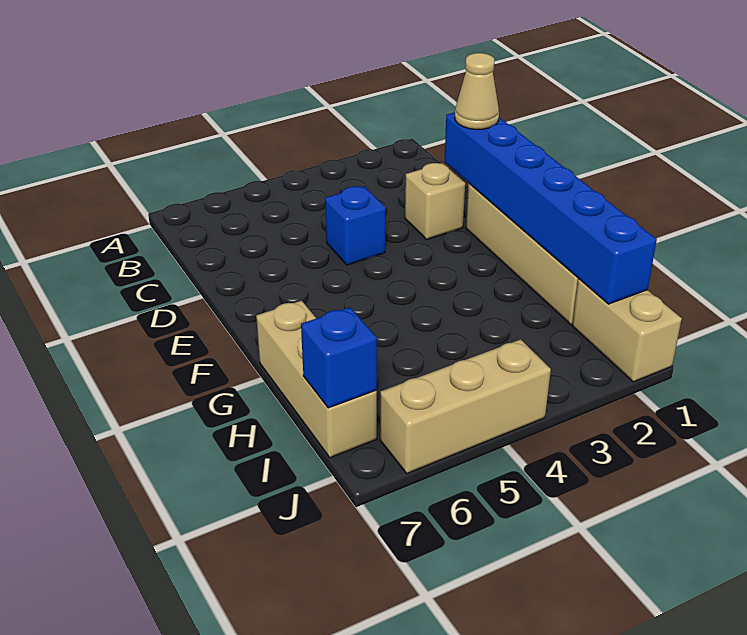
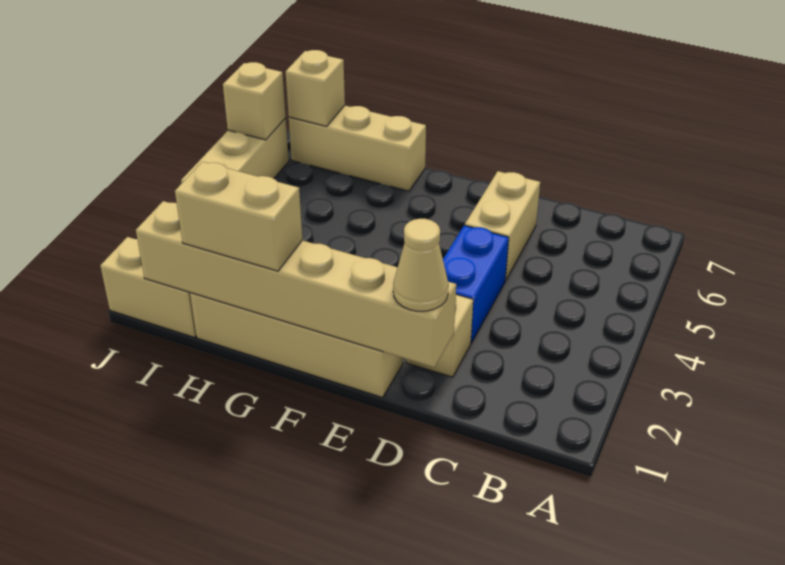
blue 1x6 brick [444,113,657,304] -> tan 1x6 brick [136,201,456,367]
blue 1x1 brick [325,186,386,265] -> blue 1x2 brick [443,225,509,343]
none -> tan 1x2 brick [465,171,540,281]
none -> tan 1x2 brick [175,162,302,271]
blue 1x1 brick [301,307,377,408] -> tan 1x1 brick [286,50,345,126]
none -> tan 1x1 brick [223,62,286,140]

